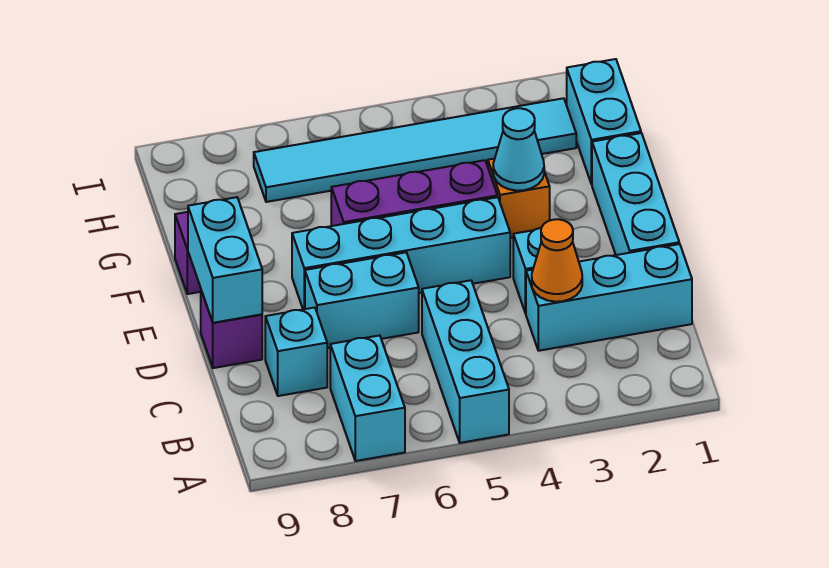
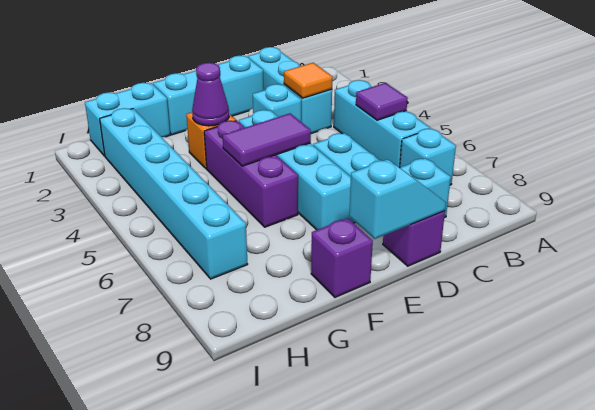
cyan 1x3 brick [422,280,509,443] -> cyan 1x3 brick turned to [334,80,430,168]
cyan 1x2 brick [330,335,405,461] -> cyan 1x1 brick [400,129,456,185]
none -> purple 1x1 tile [356,83,407,120]
orange 1x1 cone [532,219,582,302] -> orange 1x1 tile [284,63,333,98]
cyan 1x2 brick [188,197,262,323] -> cyan 1x2 slope [349,159,446,239]
none -> purple 1x2 tile [222,113,311,166]
cyan 1x1 cone [493,108,544,191] -> purple 1x1 cone [192,63,229,126]
cyan 1x6 tile [254,98,576,202] -> cyan 1x6 brick [100,108,248,279]

